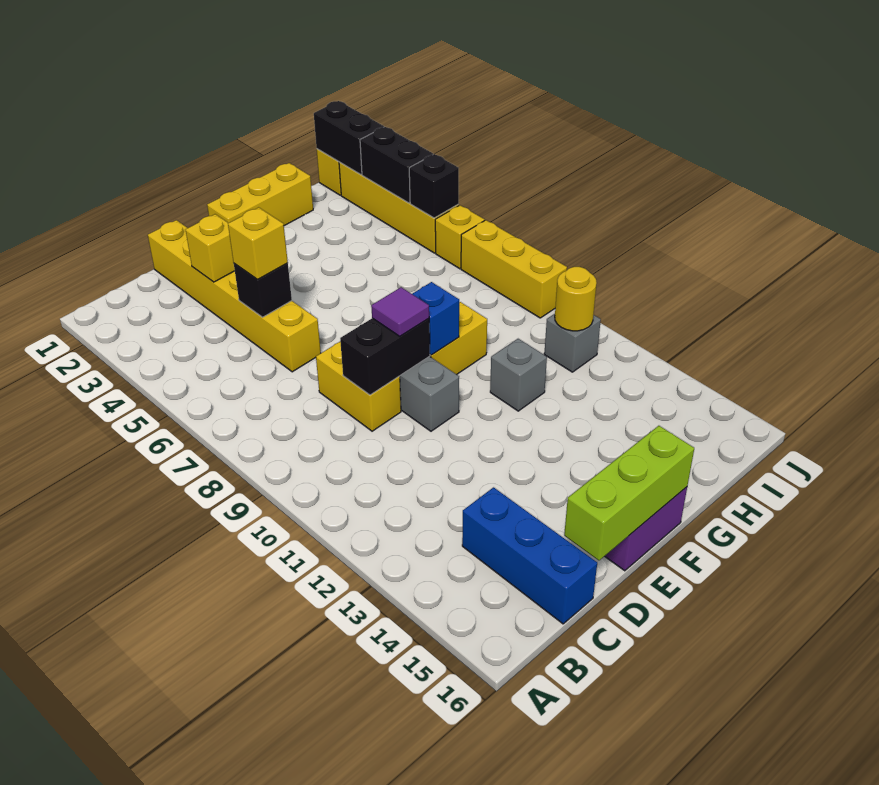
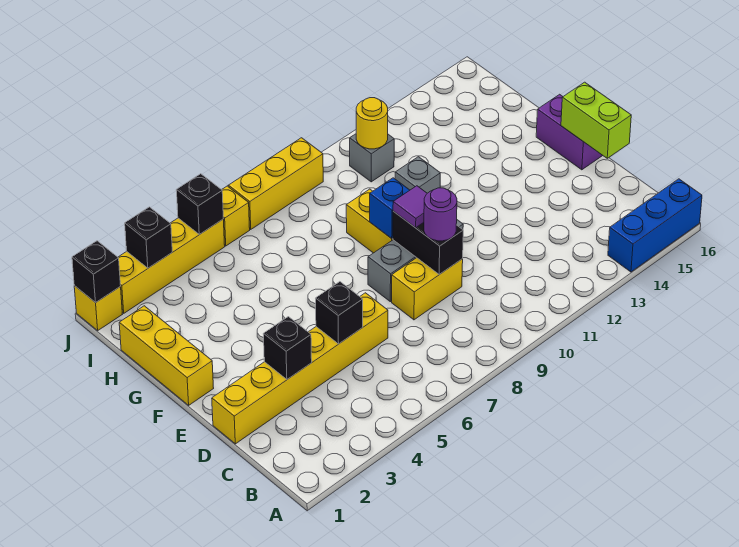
blue 1x3 brick [462,487,597,624] -> blue 1x3 brick moved to [608,179,702,272]
yellow 1x1 brick [186,214,235,282] -> black 1x1 brick [263,317,312,379]
yellow 1x1 brick [228,207,288,280] -> none
none -> purple 1x1 round brick [424,188,457,241]
lime 1x3 brick [564,426,694,560] -> lime 1x2 brick [561,82,631,158]
black 1x2 brick [314,101,384,175] -> black 1x1 brick [72,241,121,303]
black 1x2 brick [360,127,433,203] -> black 1x1 brick [125,207,172,268]

